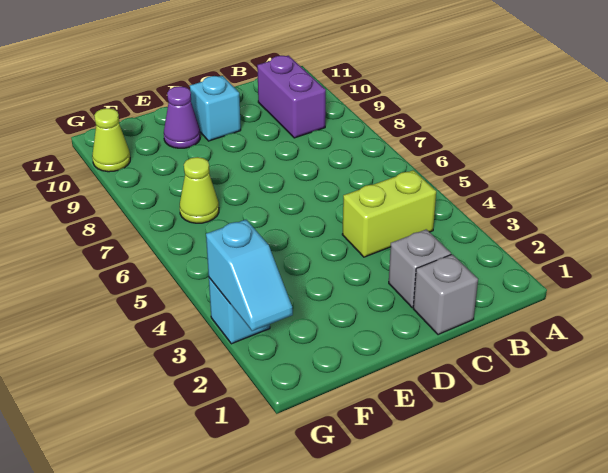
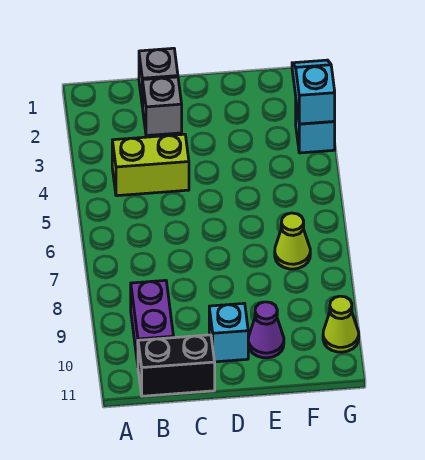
none -> black 1x2 brick [138,335,215,396]

